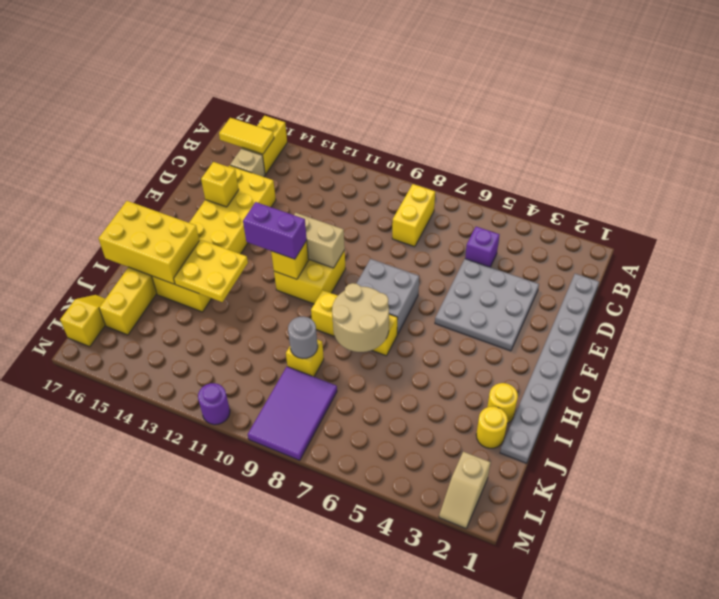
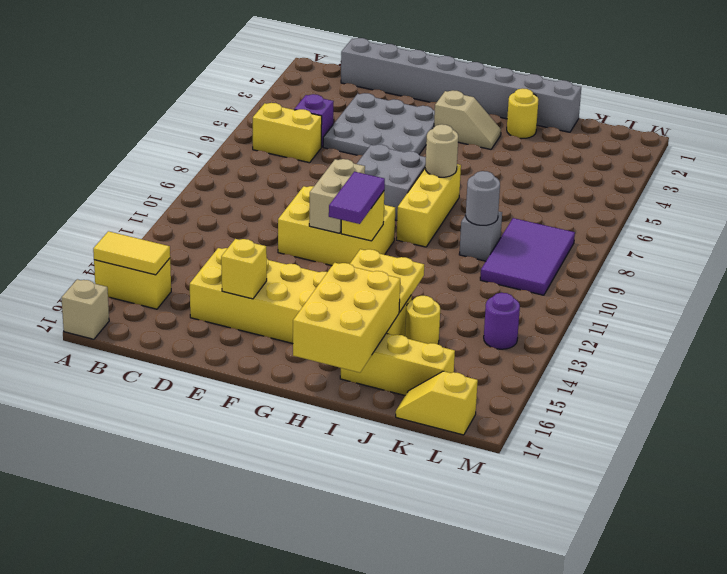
yellow 1x2 brick [392,184,435,247] -> yellow 1x2 brick moved to [253,103,322,163]
yellow 1x2 tile [219,118,274,154] -> yellow 1x2 tile turned to [93,231,170,275]
grey 1x8 plate [500,274,599,463] -> grey 1x8 brick [341,38,581,132]
tan 1x1 brick [230,148,265,177] -> tan 1x1 brick moved to [61,279,109,339]
yellow 2x2 brick [274,250,346,304] -> yellow 2x3 brick [278,186,395,266]
purple 1x2 brick [243,202,307,259] -> purple 1x2 tile [329,172,385,224]
tan 2x2 round brick [332,283,389,352] -> tan 1x1 round brick [425,124,458,177]
yellow 1x1 round brick [476,407,508,448] -> yellow 1x1 round brick moved to [405,296,440,344]
yellow 1x1 brick [286,340,324,377] -> grey 1x1 brick [459,211,502,261]
purple 2x3 tile [248,366,337,460] -> purple 2x3 tile turned to [480,218,575,295]
tan 1x2 slope [439,452,491,528] -> tan 1x2 slope moved to [434,90,501,149]
purple 1x1 round brick [198,383,230,425] -> purple 1x1 round brick moved to [484,293,520,349]

